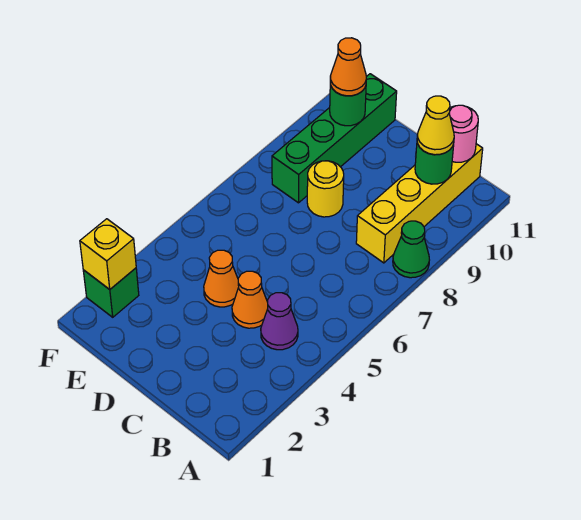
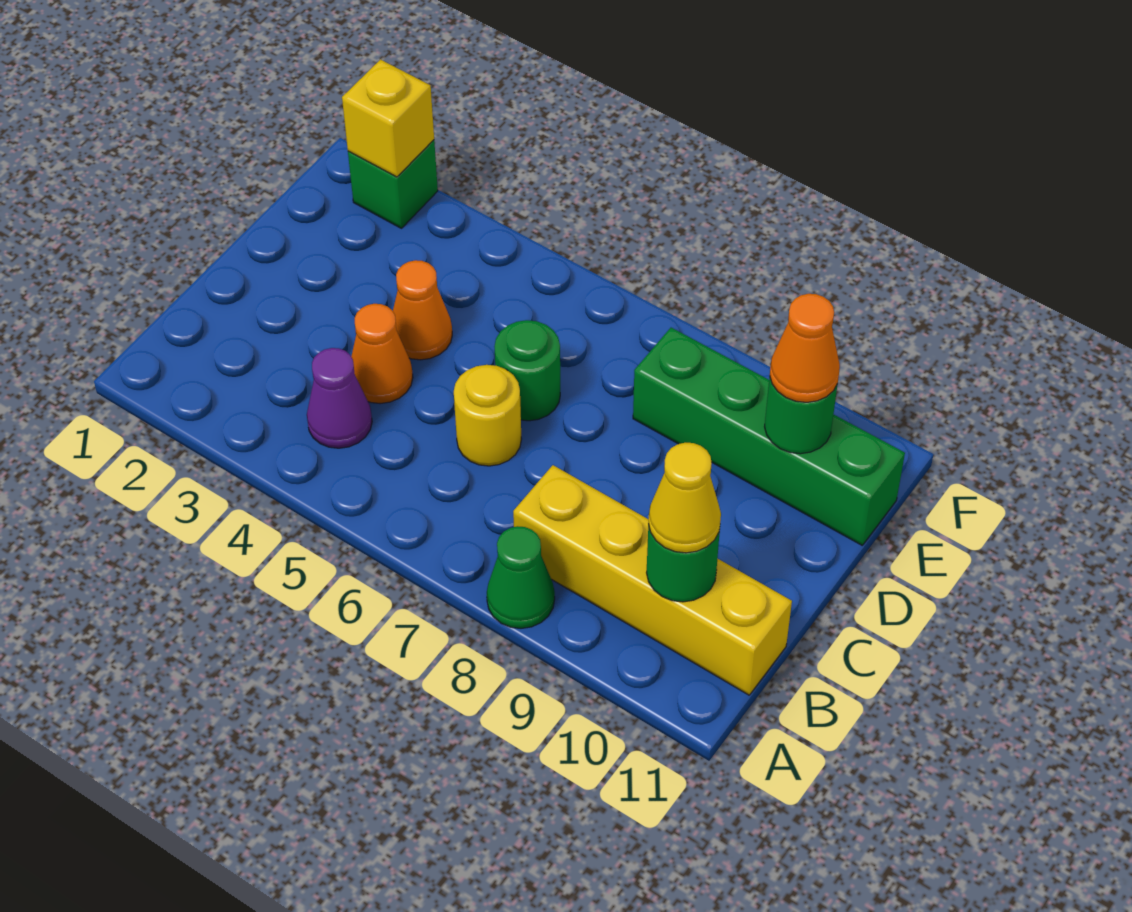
pink 1x1 round brick [449,105,478,162] -> none
none -> green 1x1 round brick [494,320,560,421]
yellow 1x1 round brick [307,161,344,217] -> yellow 1x1 round brick moved to [454,365,521,466]

